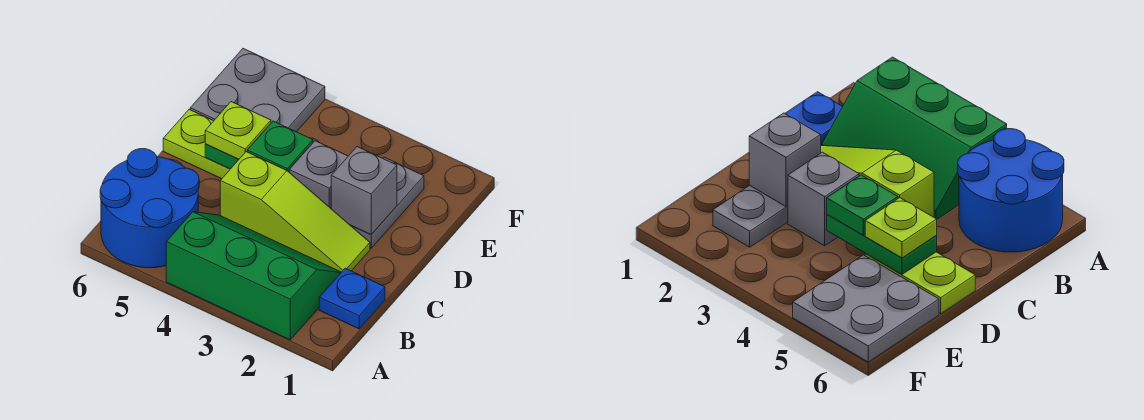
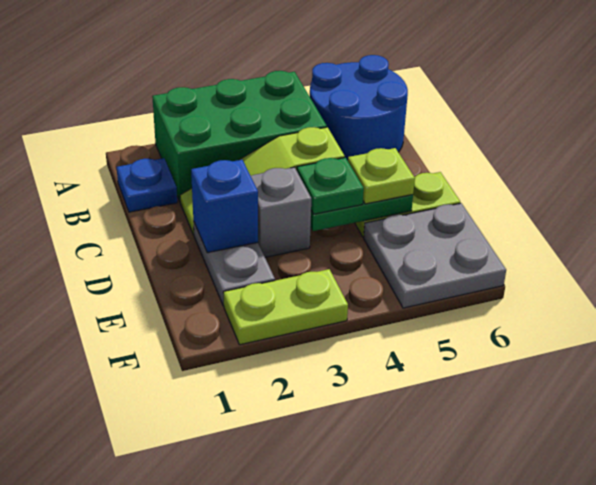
green 2x3 slope [166,212,341,340] -> green 2x3 brick [152,71,327,202]
grey 1x1 brick [331,147,397,235] -> blue 1x1 brick [191,160,258,253]
none -> lime 1x2 plate [223,269,348,345]

